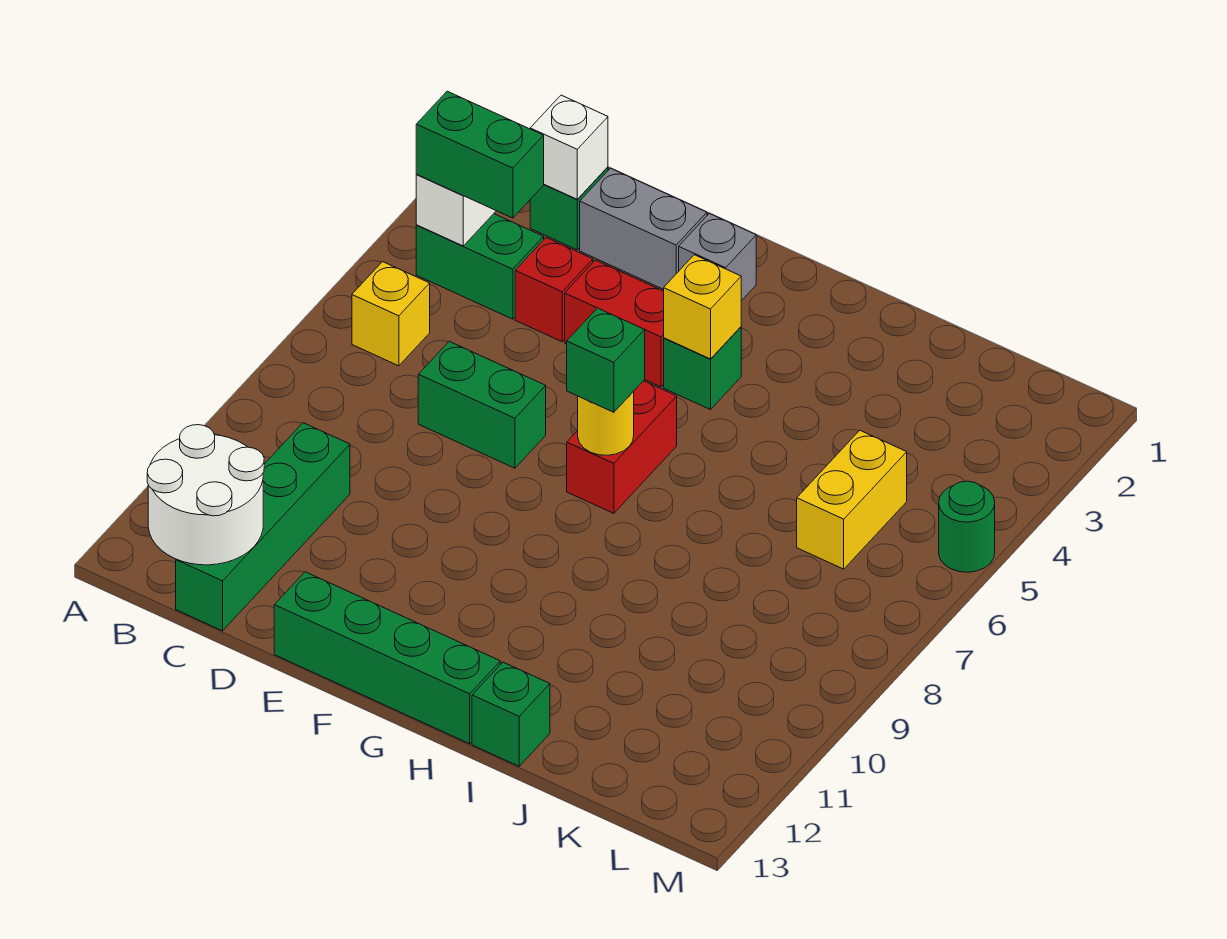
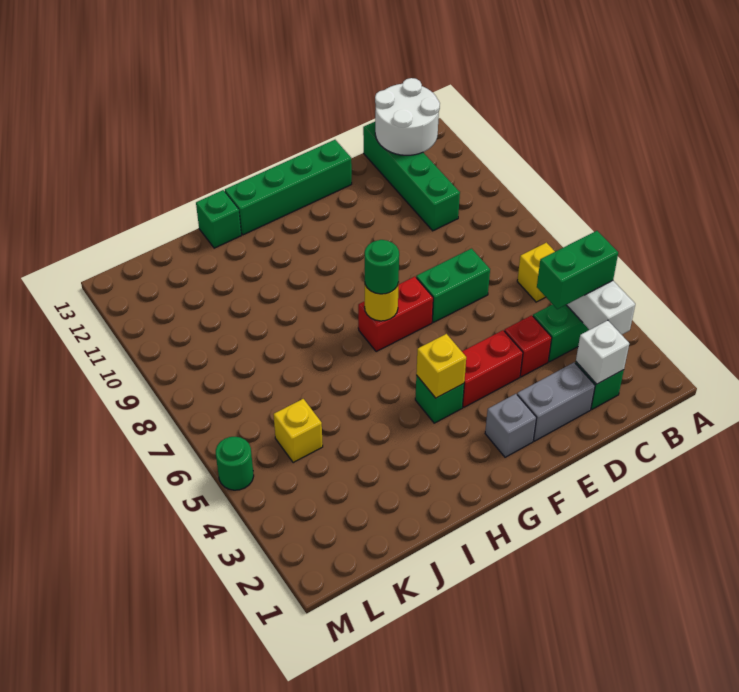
red 1x2 brick [567,381,677,513] -> red 1x2 brick turned to [358,277,433,352]
green 1x1 brick [567,308,645,412] -> green 1x1 round brick [365,240,399,294]
yellow 1x2 brick [797,430,907,569] -> yellow 1x1 brick [274,399,323,463]

